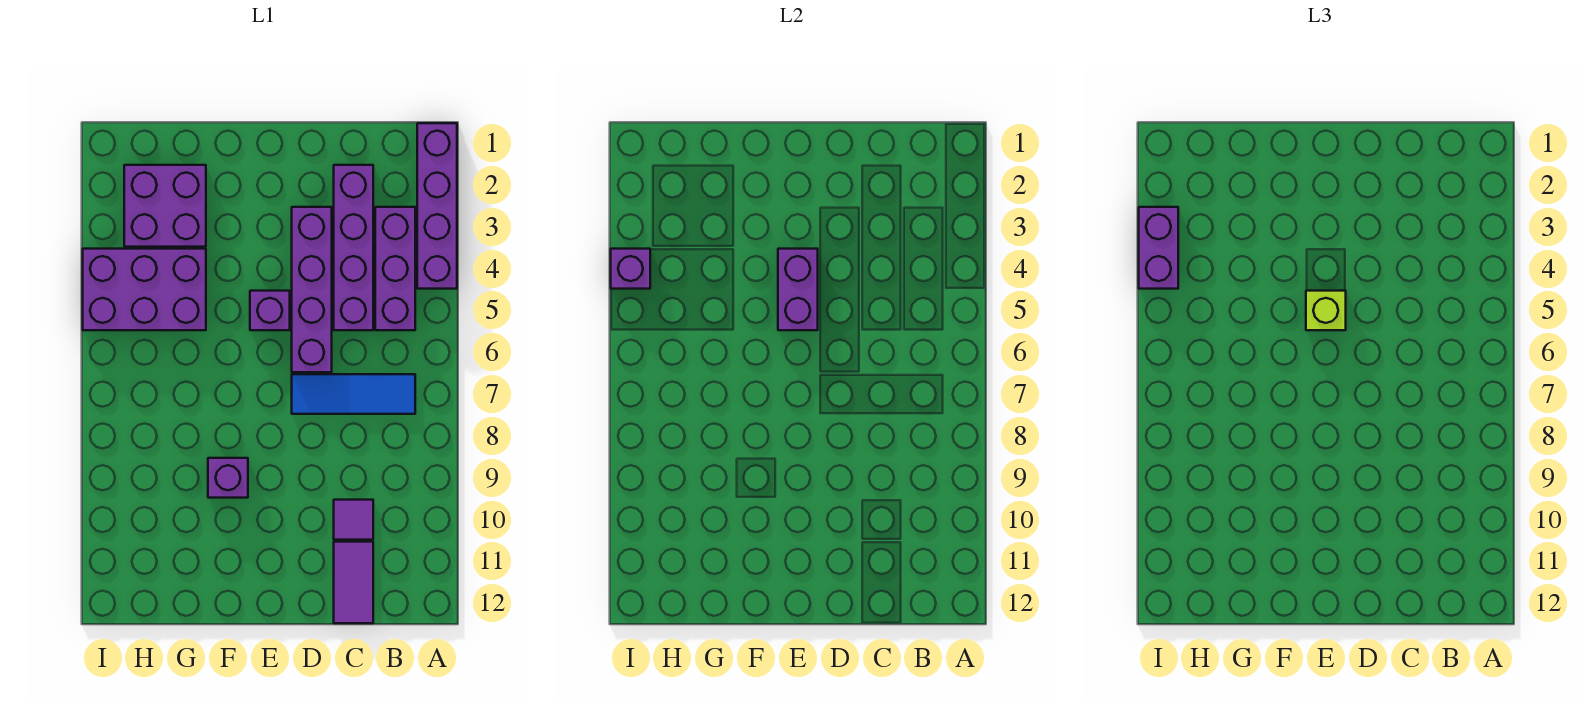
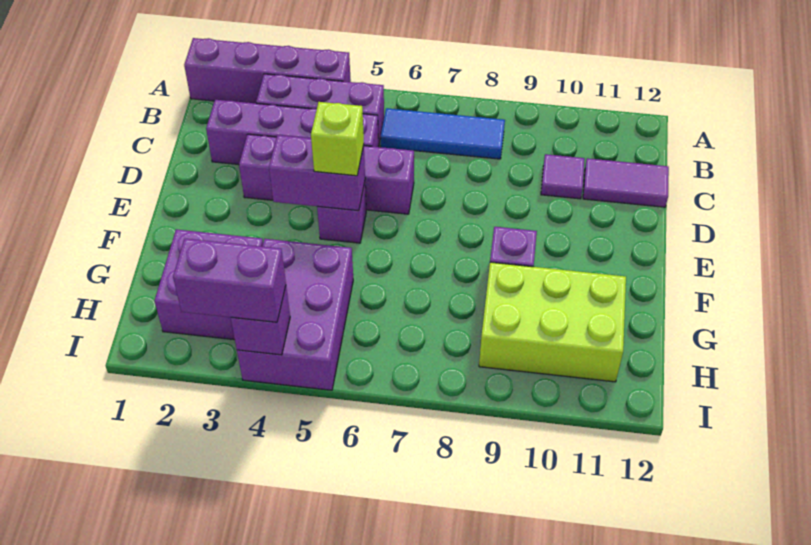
blue 1x3 tile [292,374,415,414] -> blue 1x3 tile turned to [381,108,505,159]
none -> lime 2x3 brick [479,262,626,382]

